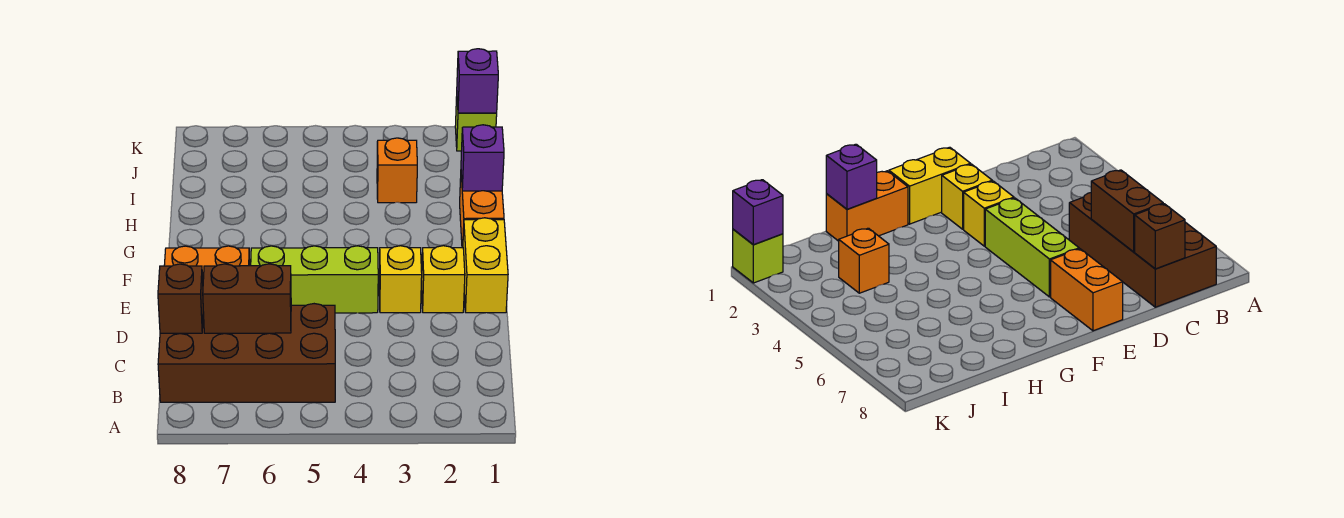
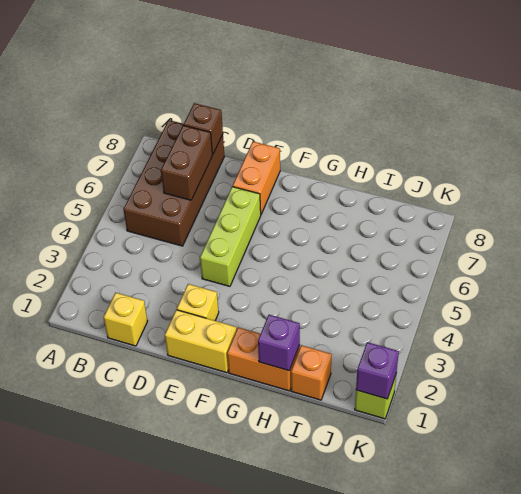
yellow 1x1 brick [379,246,422,313] -> yellow 1x1 brick moved to [103,293,148,346]
orange 1x1 brick [377,138,417,203] -> orange 1x1 brick moved to [291,345,332,400]

